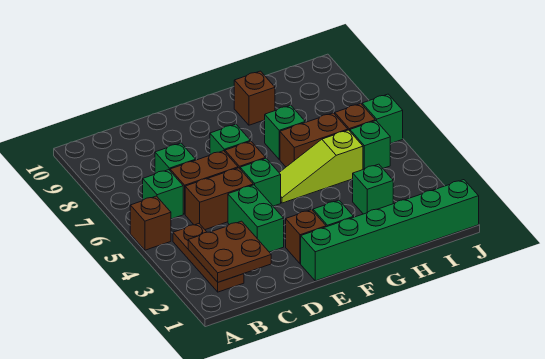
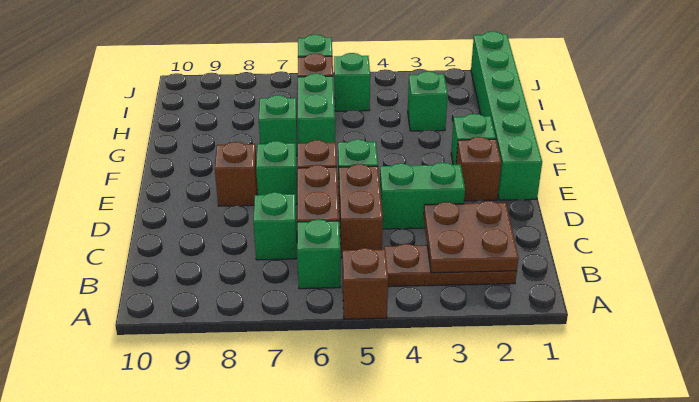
lime 1x3 slope [279,130,363,203] -> none
brown 1x2 brick [280,113,348,167] -> green 1x2 brick [298,73,335,143]
brown 1x1 brick [234,71,275,125] -> brown 1x1 brick moved to [215,142,258,206]

